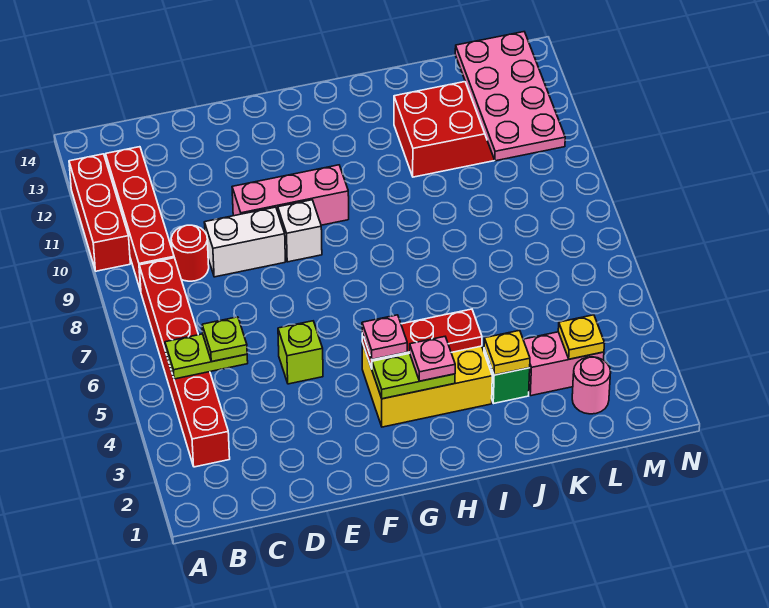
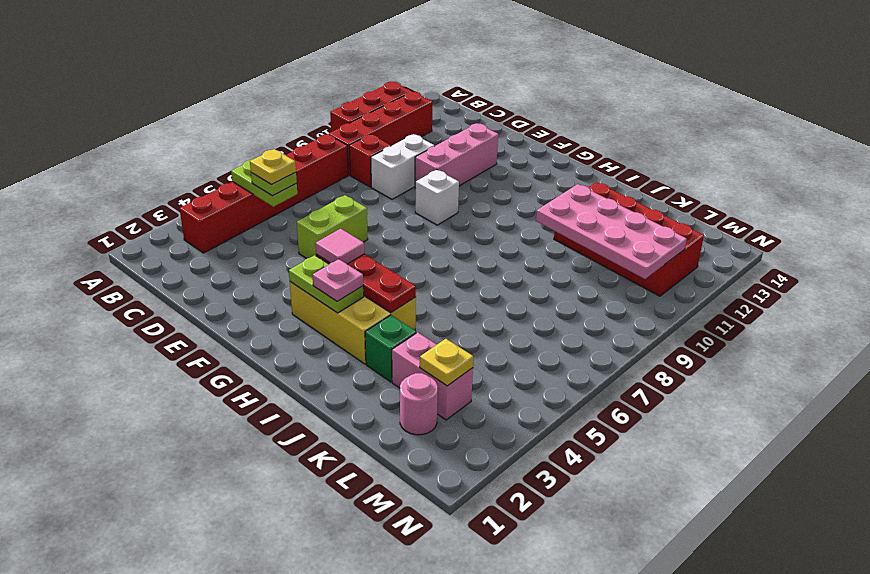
red 1x1 round brick [171,225,209,281] -> red 1x1 brick [349,134,391,187]
white 1x2 brick [204,207,285,277] -> white 1x2 brick turned to [371,134,435,199]
lime 1x1 brick [278,321,323,384] -> lime 1x2 brick [297,195,368,259]
pink 1x3 brick [232,165,349,225] -> pink 1x3 brick turned to [415,124,498,188]
pink 1x1 plate [362,315,407,360] -> pink 1x1 tile [315,229,364,264]
yellow 1x1 plate [484,330,530,375] -> yellow 1x1 plate moved to [250,149,296,185]
pink 2x4 plate [455,32,565,161] -> pink 2x4 plate turned to [536,184,687,279]

